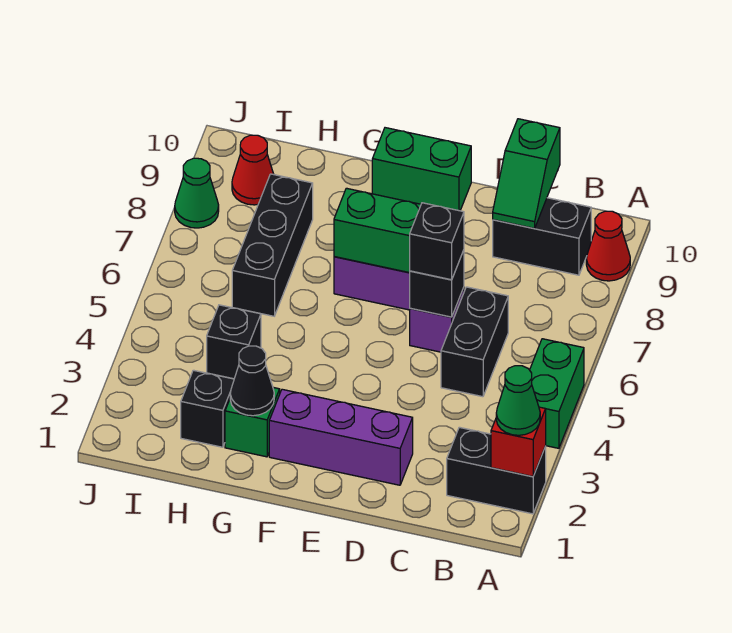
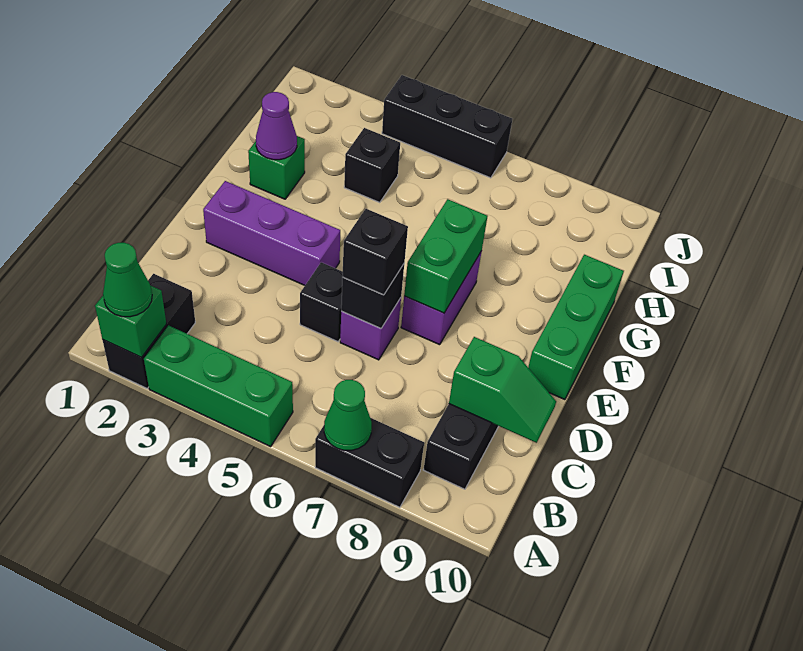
red 1x1 brick [491,407,546,476] -> green 1x1 brick [95,286,166,357]
green 1x2 brick [530,339,584,448] -> green 1x3 brick [144,325,293,447]
red 1x1 cone [586,211,630,281] -> none
black 1x2 brick [441,287,508,397] -> black 1x2 brick moved to [315,418,424,507]
green 1x2 slope [493,119,560,228] -> green 1x2 slope turned to [449,337,556,443]
purple 1x3 brick [269,389,413,485] -> purple 1x3 brick turned to [203,181,340,285]
green 1x2 brick [372,128,471,211] -> green 1x3 brick [528,255,624,400]
black 1x1 cone [230,346,274,416] -> purple 1x1 cone [256,92,297,160]
black 1x1 brick [181,370,234,447] -> black 1x1 brick moved to [300,262,343,342]
black 1x3 brick [232,174,313,316] -> black 1x3 brick moved to [382,75,512,178]
red 1x1 cone [232,135,273,205] -> none
green 1x1 cone [175,158,219,228] -> green 1x1 cone moved to [324,380,372,451]

